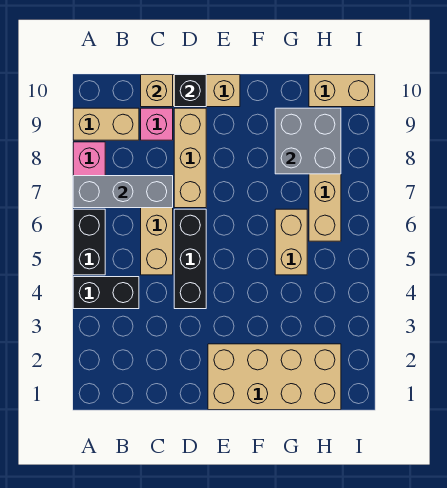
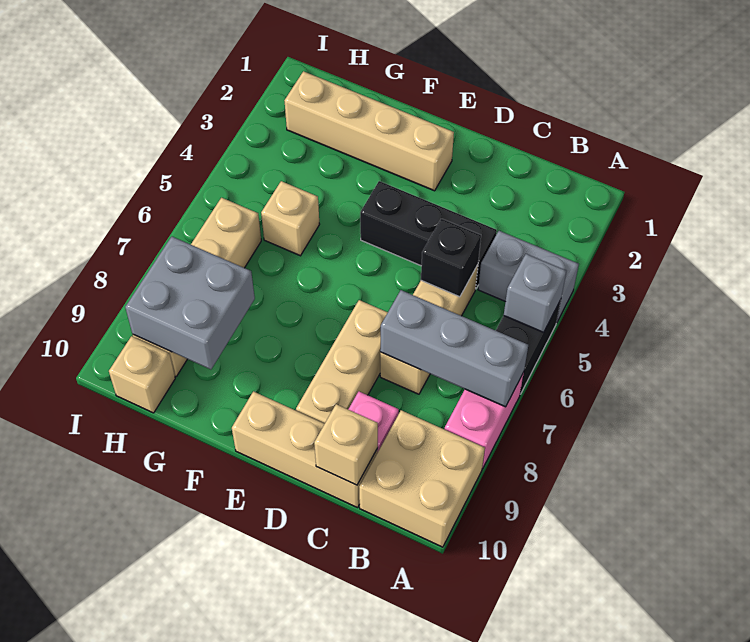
black 1x2 brick [73,277,139,309] -> grey 1x2 brick [478,231,579,323]
none -> grey 1x1 brick [504,254,566,332]
tan 1x2 brick [73,108,139,140] -> tan 2x2 brick [359,410,485,547]
black 1x3 brick [174,209,206,309] -> black 1x3 brick turned to [360,181,497,288]
black 1x1 brick [174,75,206,107] -> black 1x1 brick moved to [421,218,481,297]
tan 2x4 brick [208,344,341,410] -> tan 1x4 brick [284,71,454,191]
tan 1x2 brick [275,209,307,275] -> tan 1x1 brick [261,181,320,256]
tan 1x2 brick [309,75,375,107] -> tan 1x1 brick [109,336,175,413]

